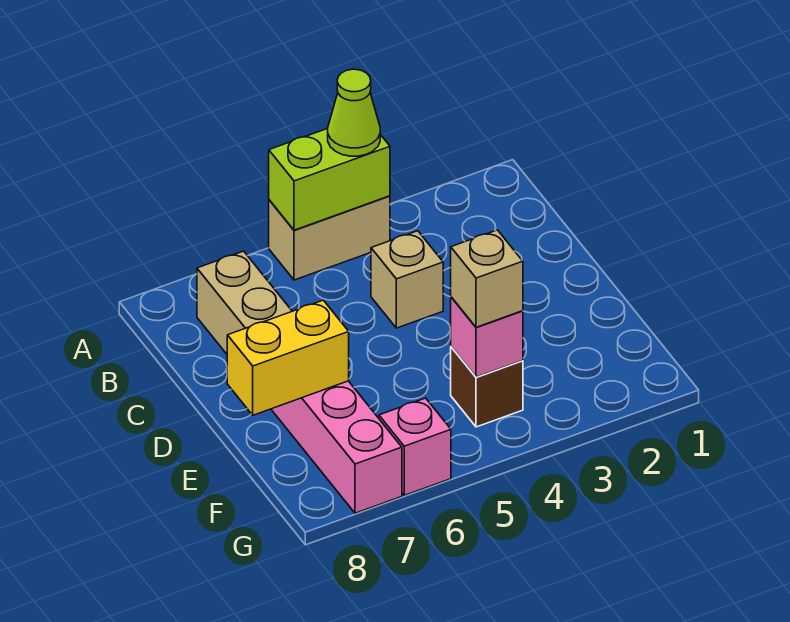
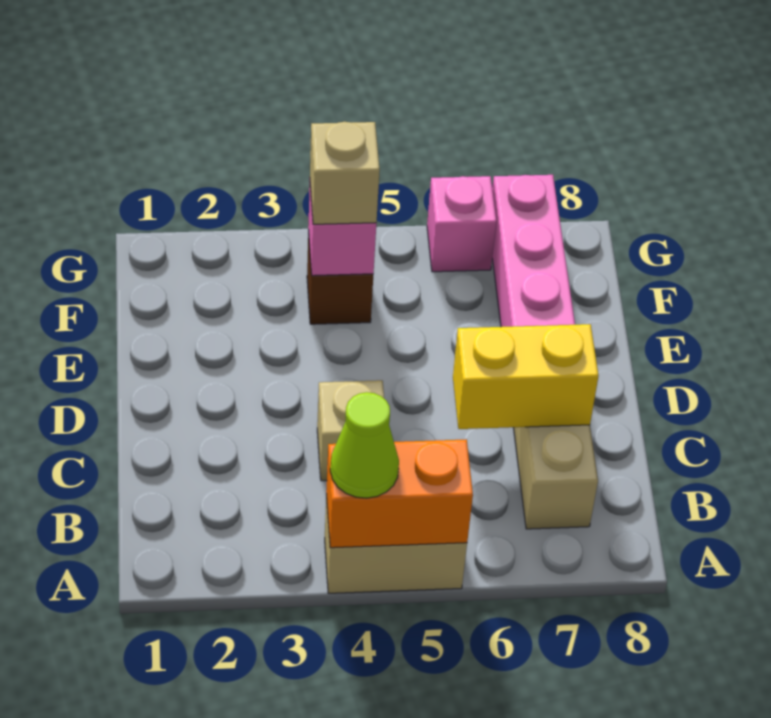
lime 1x2 brick [269,128,390,230] -> orange 1x2 brick [326,439,473,548]
yellow 1x2 brick [227,300,349,415] -> yellow 1x2 brick moved to [453,324,599,429]

